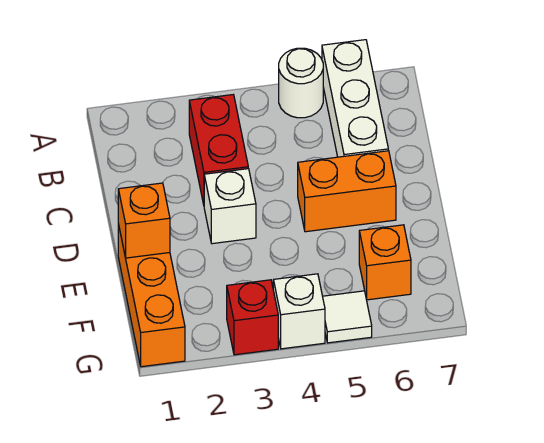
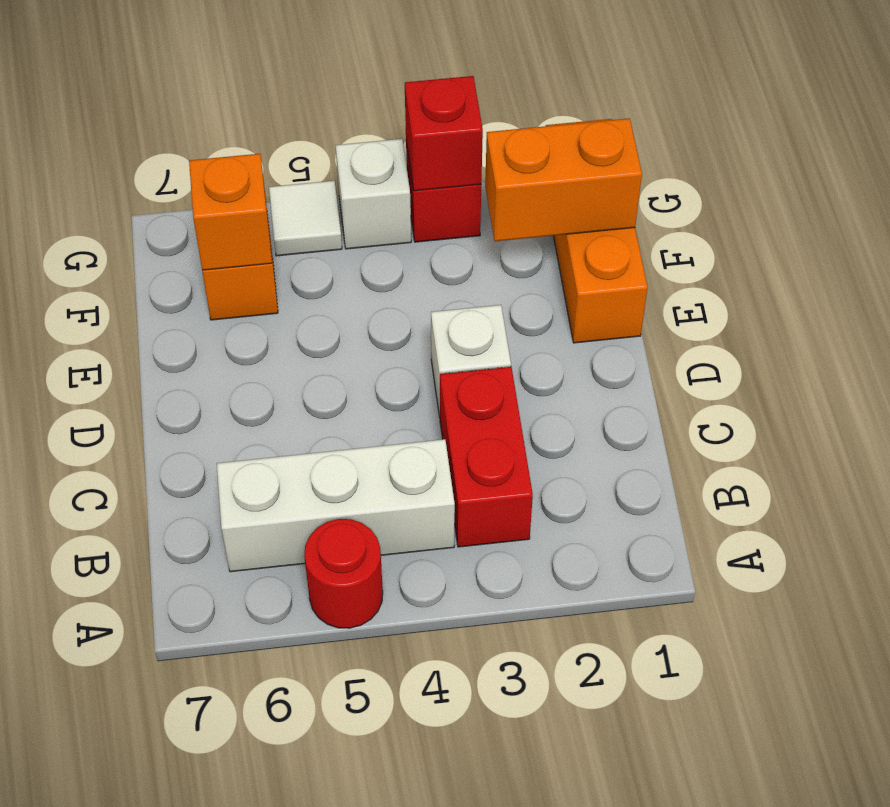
white 1x1 round brick [279,48,323,118] -> red 1x1 round brick [304,519,383,628]
white 1x3 brick [322,40,388,157] -> white 1x3 brick turned to [217,439,455,572]
orange 1x2 brick [298,151,396,232] -> orange 1x2 brick moved to [485,118,642,241]
orange 1x1 brick [118,183,170,258] -> orange 1x1 brick moved to [189,154,272,270]
none -> red 1x1 brick [405,76,483,191]

